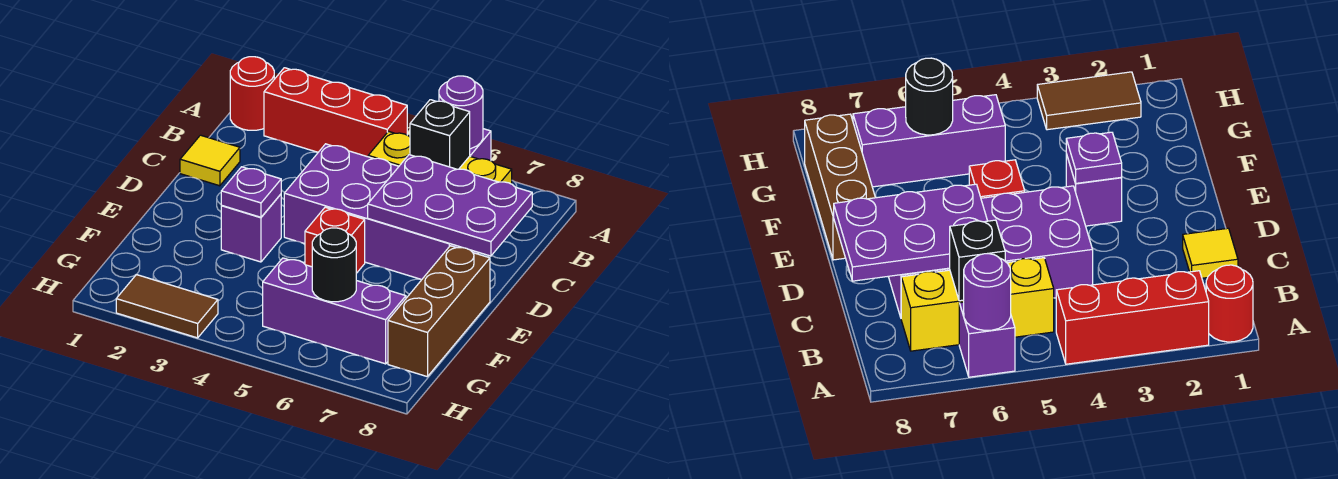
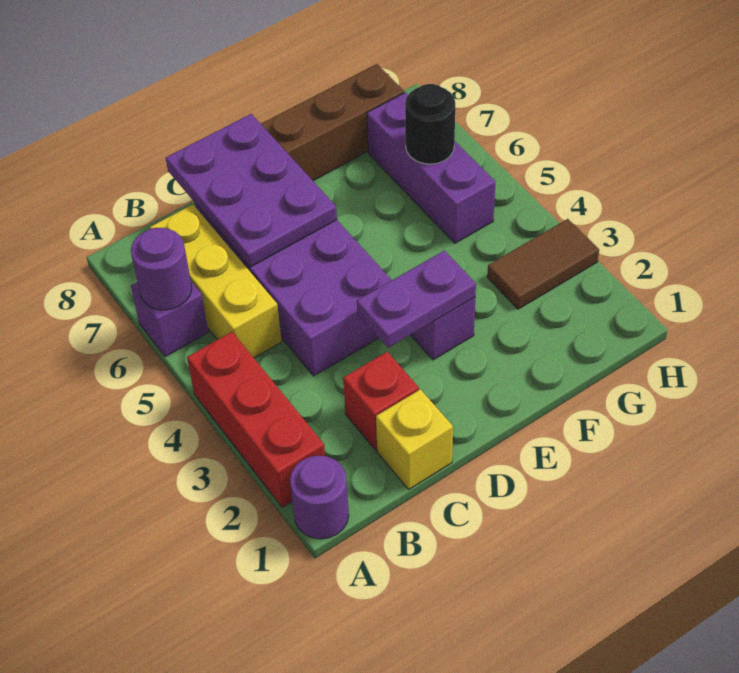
red 1x1 round brick [230,57,274,130] -> purple 1x1 round brick [290,456,349,539]
black 1x1 brick [410,100,470,169] -> none
yellow 1x1 tile [180,135,240,186] -> yellow 1x1 brick [376,389,453,489]
purple 1x1 plate [221,167,281,217] -> purple 1x2 plate [357,251,476,348]
red 1x1 brick [305,207,365,273] -> red 1x1 brick moved to [343,352,419,450]
brown 1x2 tile [116,275,218,338] -> brown 1x2 tile turned to [487,219,599,309]

